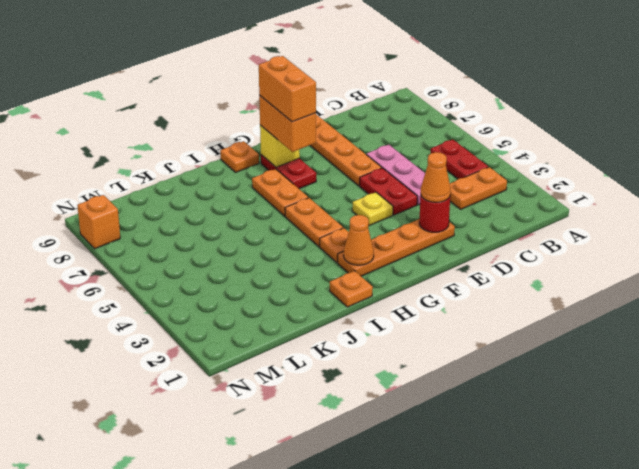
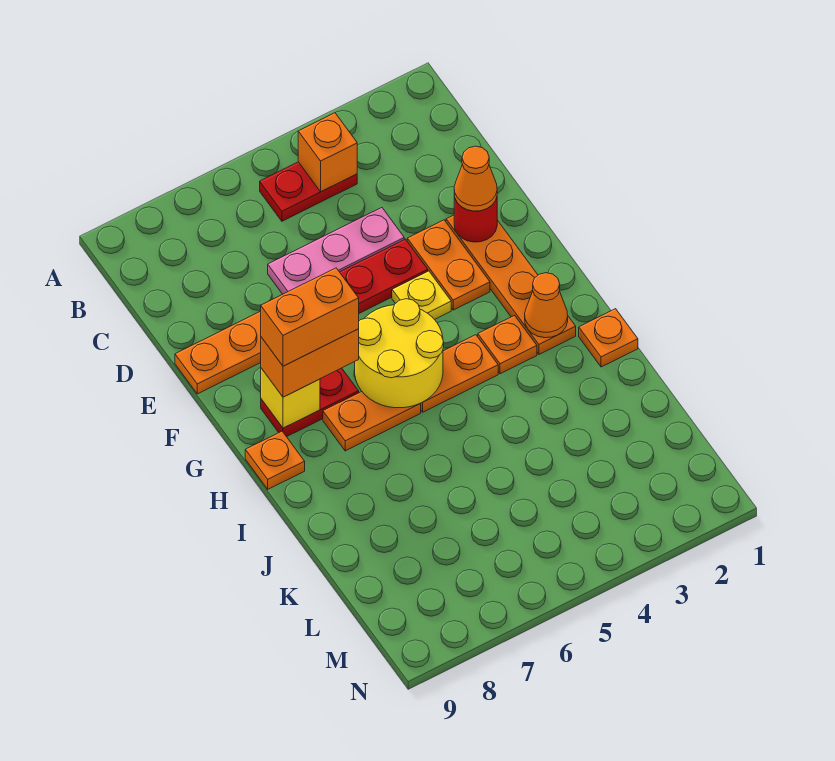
orange 1x2 plate [450,167,507,209] -> orange 1x2 plate moved to [407,220,490,310]
none -> yellow 2x2 round brick [355,299,444,408]
orange 1x1 brick [77,195,120,249] -> orange 1x1 brick moved to [298,113,357,192]

